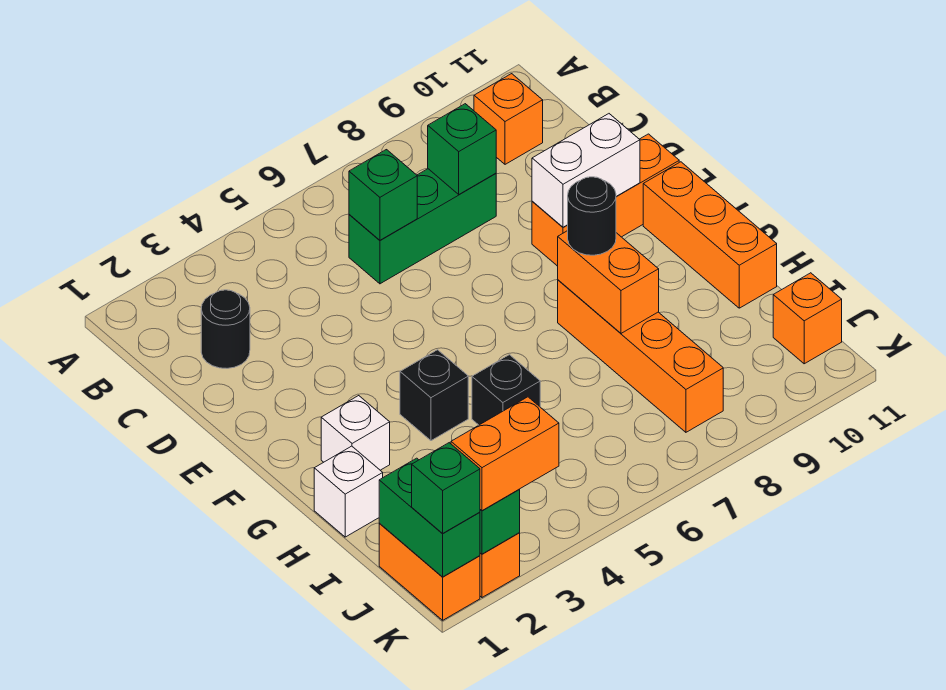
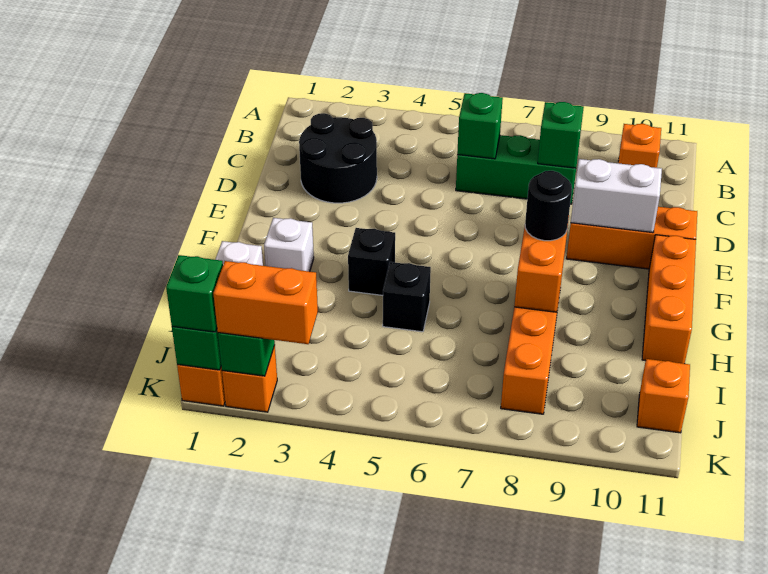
black 1x1 round brick [201,290,250,368] -> black 2x2 round brick [299,113,377,203]

